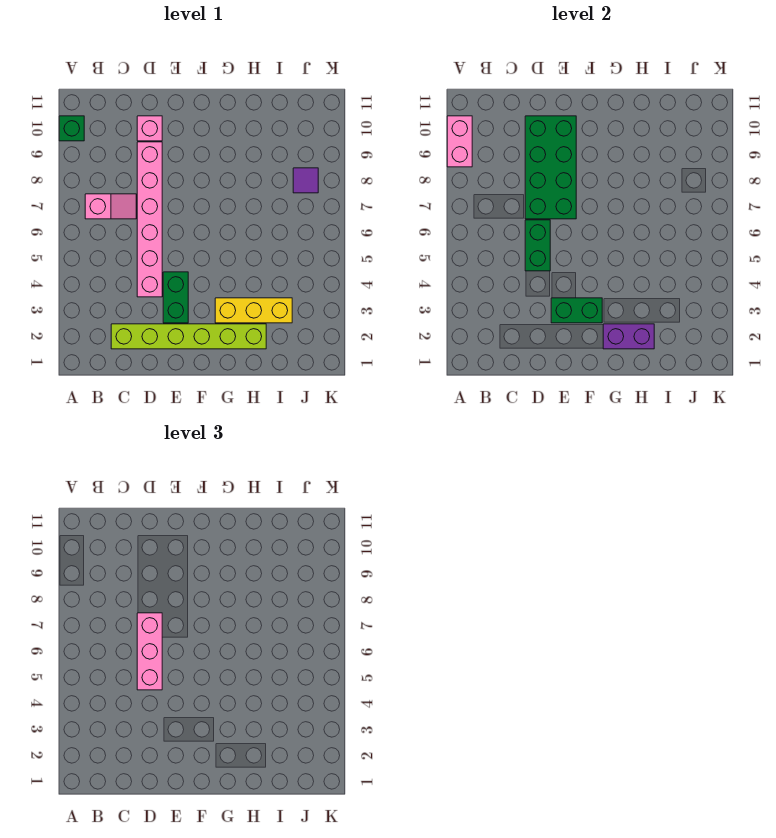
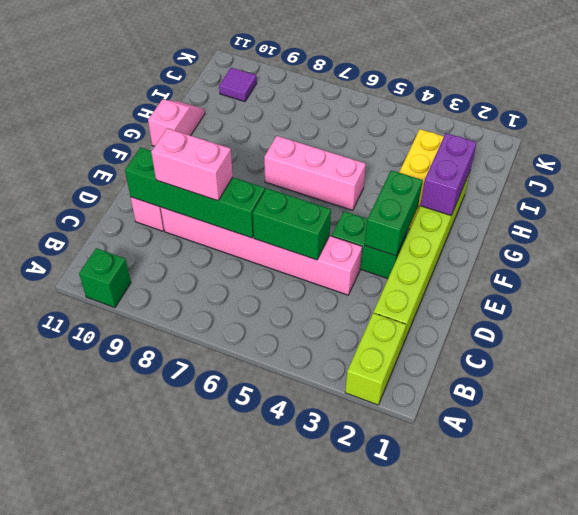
none -> lime 1x2 brick [345,313,406,405]
pink 1x2 brick [447,116,472,167] -> pink 1x2 brick moved to [151,128,233,201]
pink 1x2 slope [85,194,136,219] -> pink 1x2 slope moved to [148,100,205,146]
pink 1x3 brick [137,613,162,690] -> pink 1x3 brick moved to [264,136,366,210]
green 2x4 brick [525,116,576,219] -> green 1x4 brick [125,148,265,238]
purple 1x1 tile [293,168,318,193] -> purple 1x1 tile moved to [219,68,257,102]

